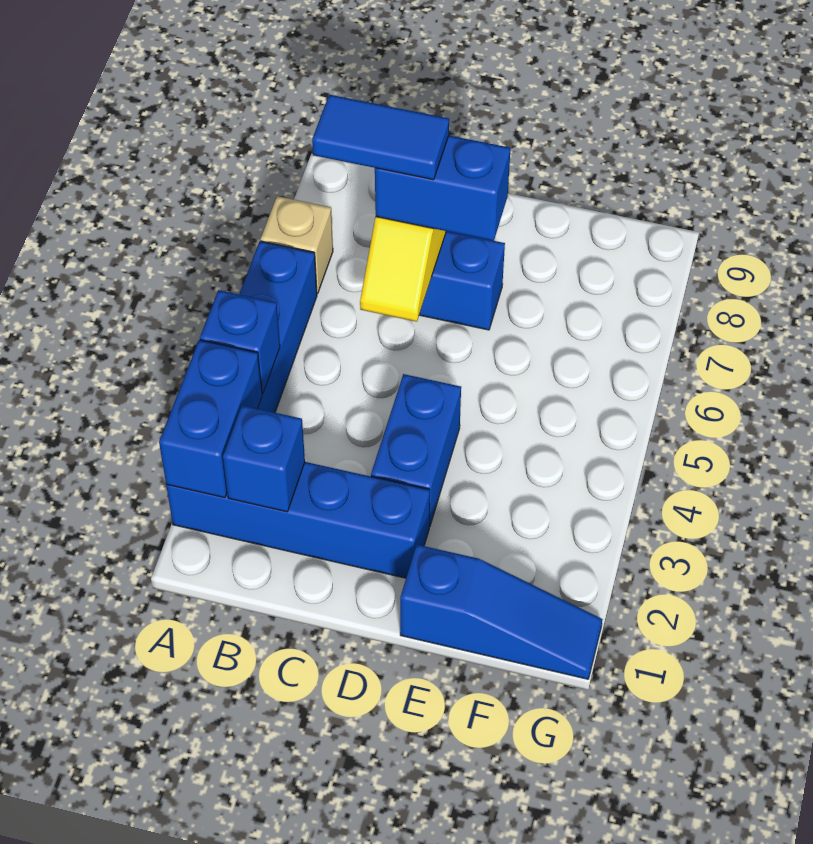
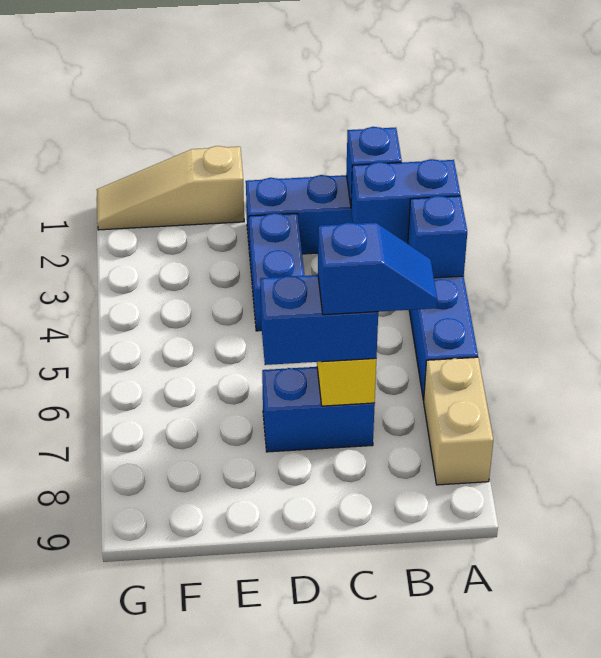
blue 1x2 brick [159,340,262,498] -> blue 1x2 brick turned to [351,159,460,242]
tan 1x1 brick [260,196,333,294] -> tan 1x2 brick [424,357,493,485]
blue 1x2 tile [312,95,449,180] -> blue 1x2 slope [318,222,437,315]
blue 1x3 slope [400,545,602,679] -> tan 1x3 slope [97,146,244,230]

